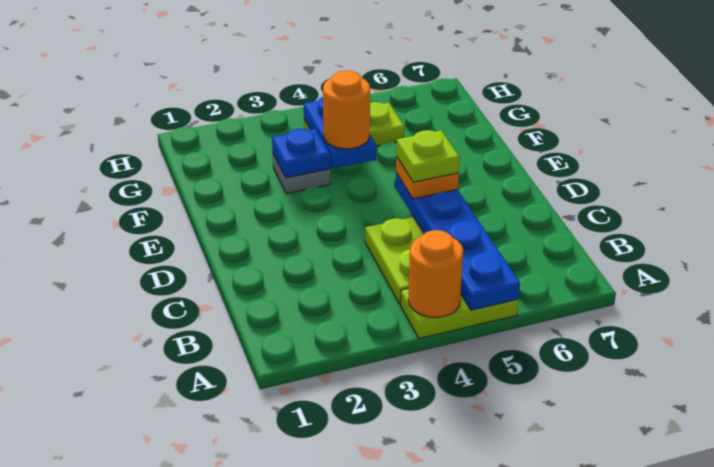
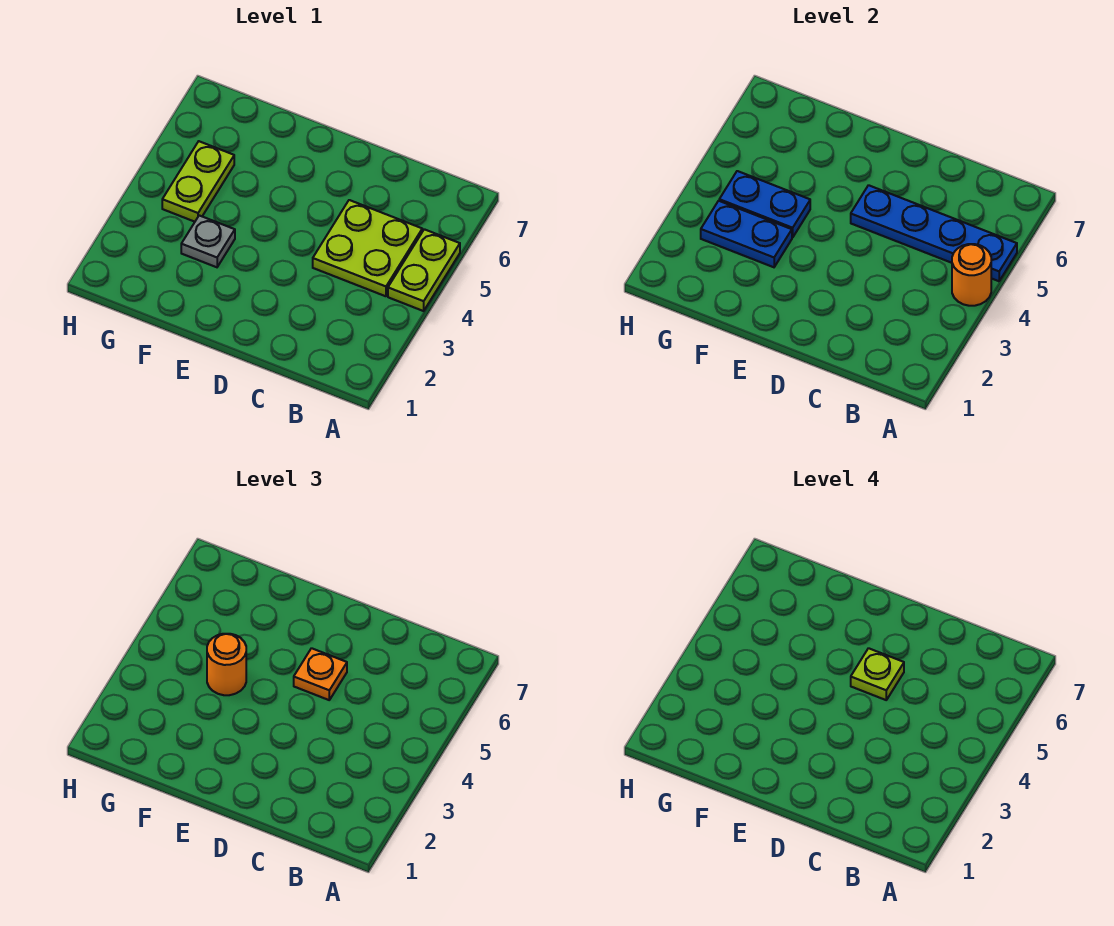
blue 1x1 plate [272,129,330,178] -> blue 1x2 plate [701,201,792,267]

